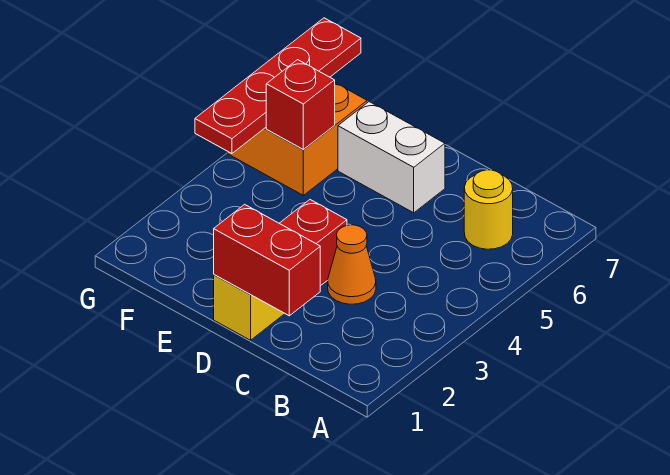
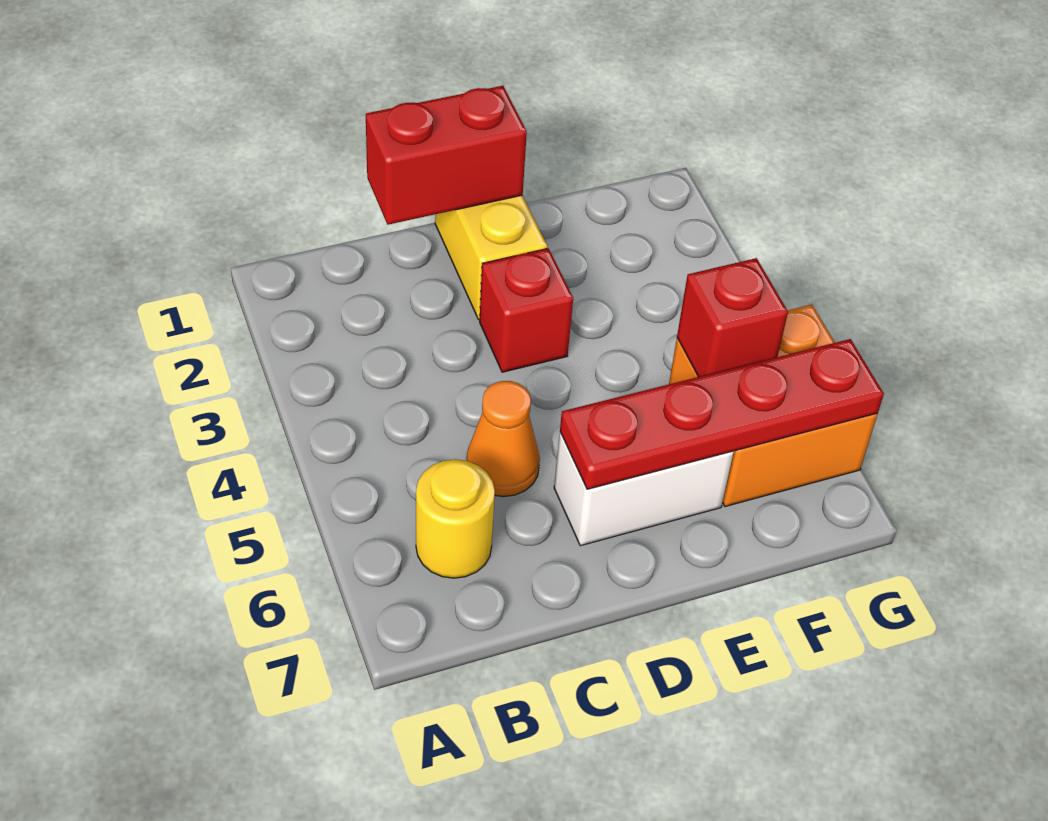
orange 1x1 cone [328,225,376,304] -> orange 1x1 cone moved to [466,381,540,497]
red 1x4 plate [195,18,361,154] -> red 1x4 plate turned to [560,339,884,489]

